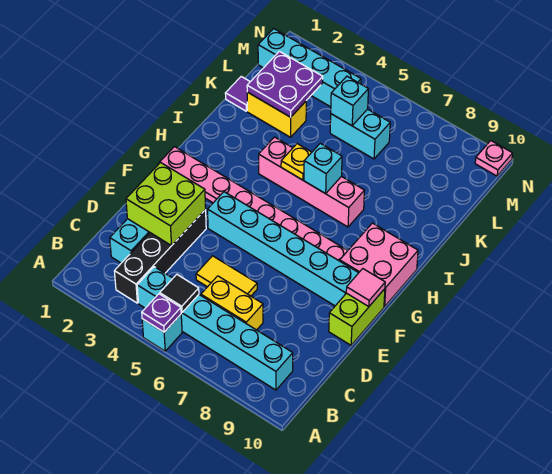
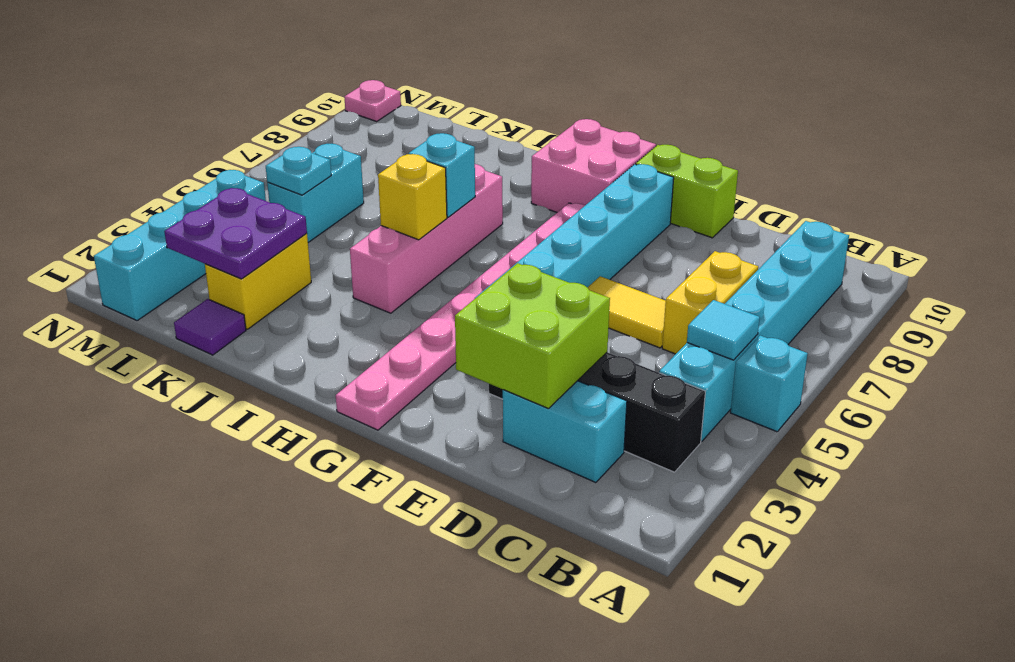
purple 1x1 plate [142,294,181,332] -> none
black 1x1 tile [160,274,199,313] -> cyan 1x1 tile [687,300,760,360]
yellow 1x2 tile [196,256,257,296] -> yellow 1x2 tile turned to [588,276,666,348]
pink 1x1 tile [346,269,385,307] -> none
yellow 1x1 plate [281,144,312,180] -> yellow 1x1 brick [378,154,447,240]
cyan 1x1 brick [331,76,368,126] -> cyan 1x1 plate [266,147,331,195]

